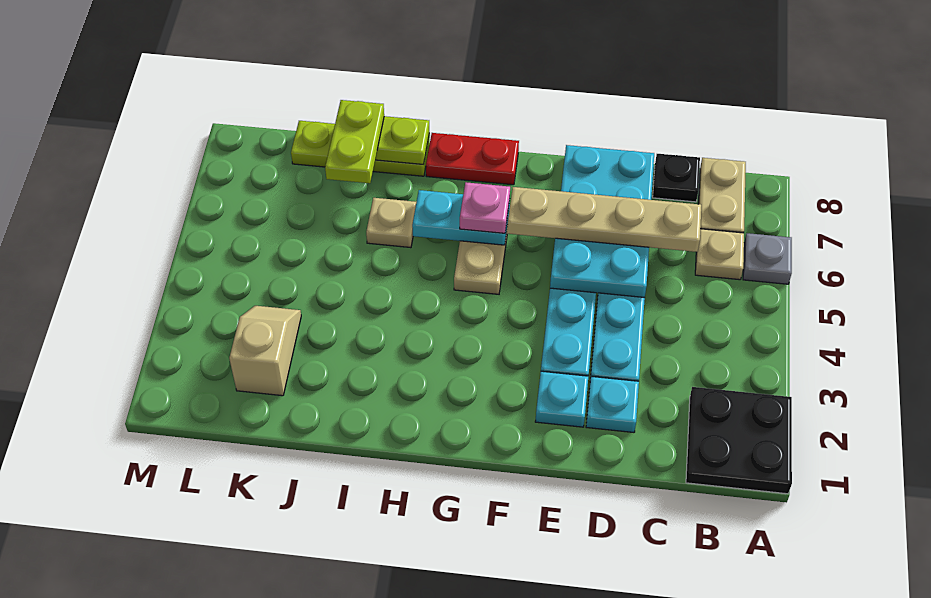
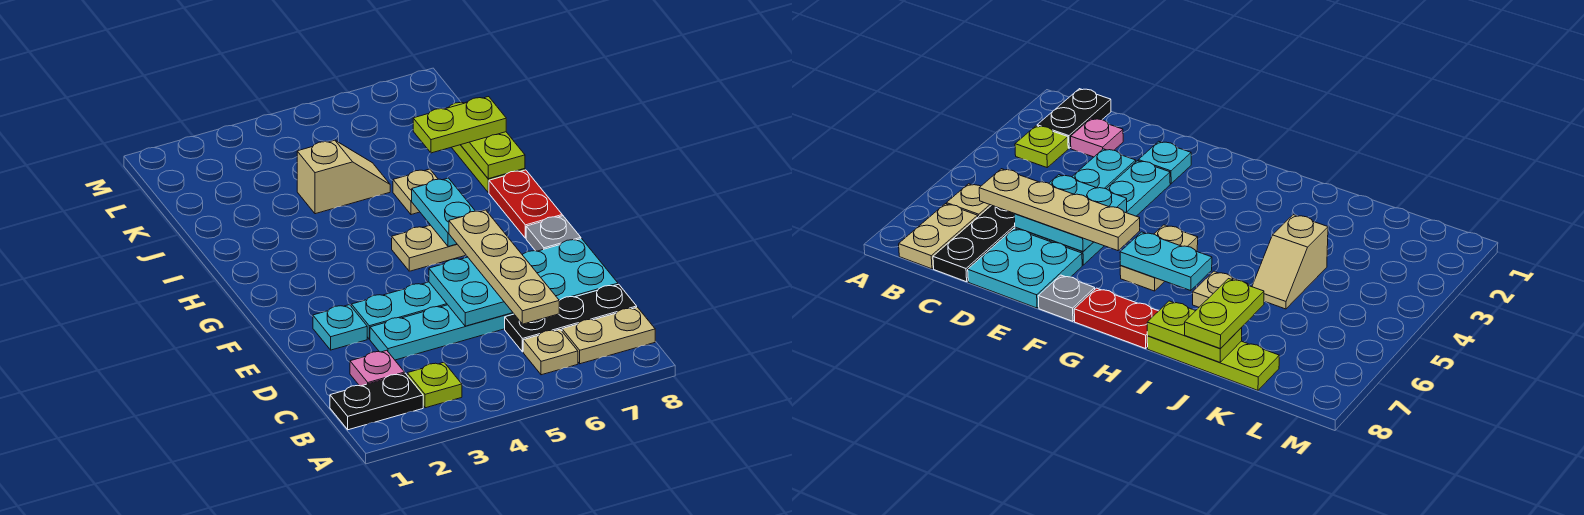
black 2x2 plate [686,387,792,494] -> black 1x2 plate [330,373,423,430]
grey 1x1 plate [743,233,792,284] -> grey 1x1 plate moved to [526,216,581,251]
none -> lime 1x1 plate [407,362,462,408]
black 1x1 plate [653,154,700,202] -> black 1x3 plate [505,284,637,352]
cyan 1x1 plate [586,376,639,432] -> none
pink 1x1 plate [460,182,510,233] -> pink 1x1 plate moved to [350,350,405,386]
tan 1x2 slope [229,306,301,396] -> tan 1x2 slope moved to [297,140,390,214]

